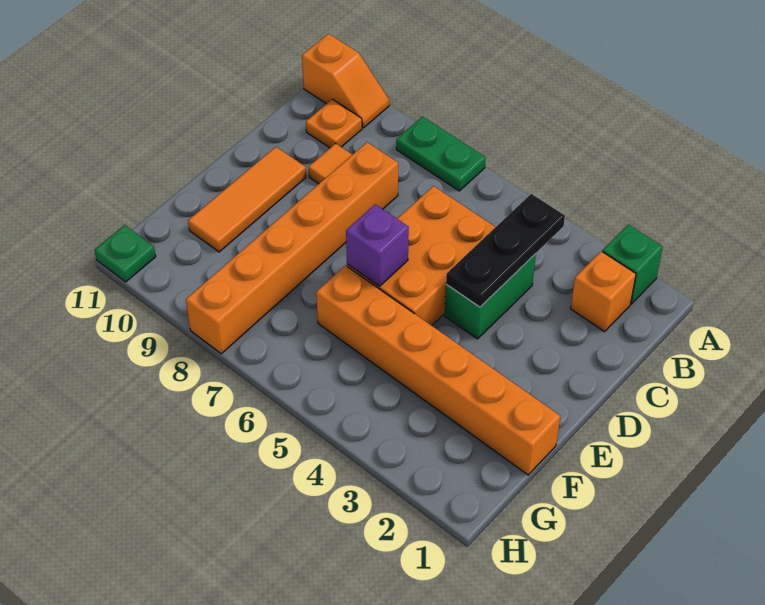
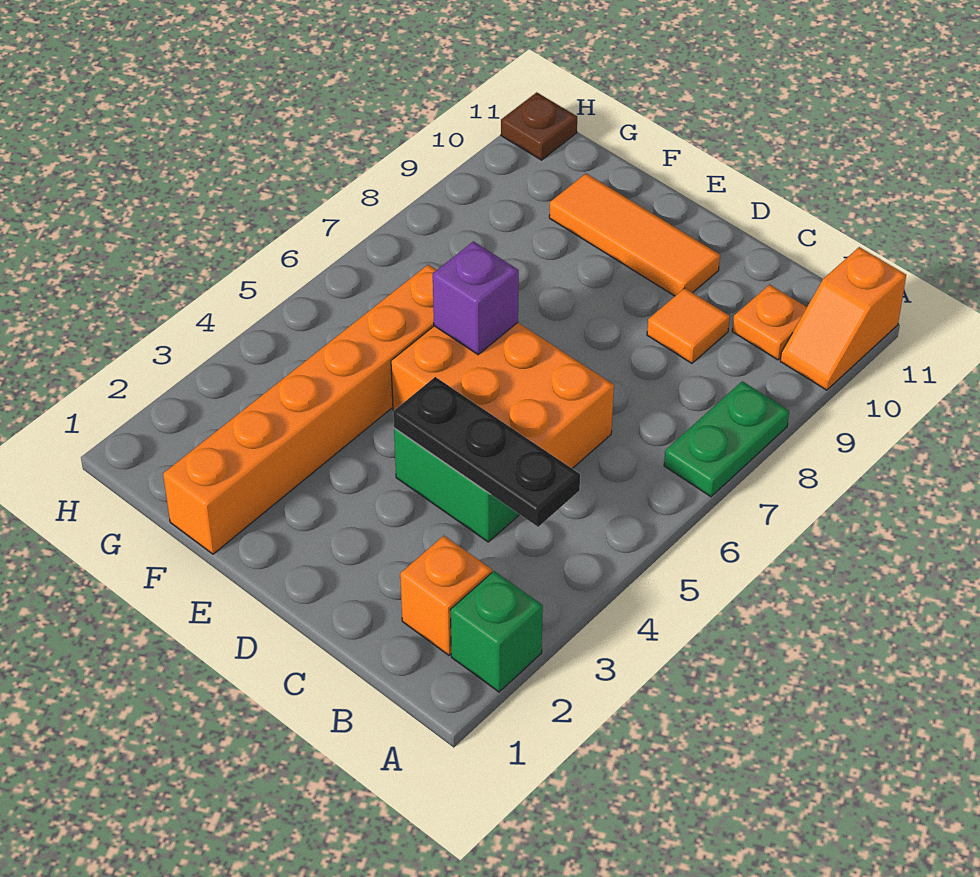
orange 1x6 brick [186,142,398,354] -> none
green 1x1 plate [95,225,156,282] -> brown 1x1 plate [501,92,577,160]

